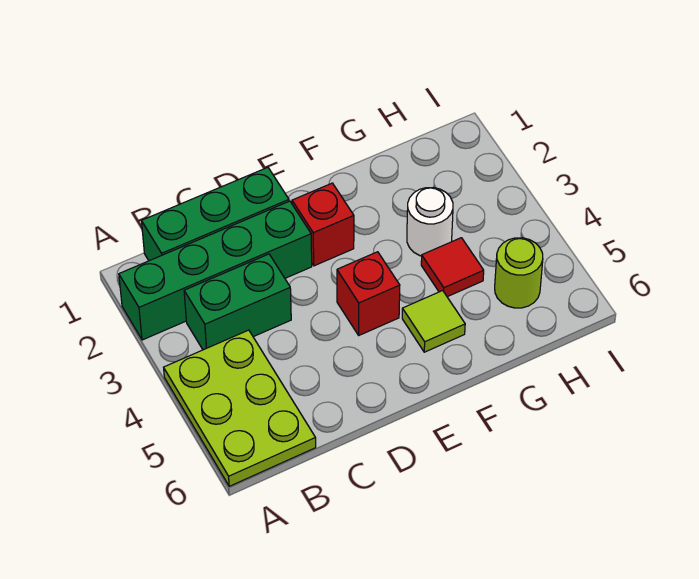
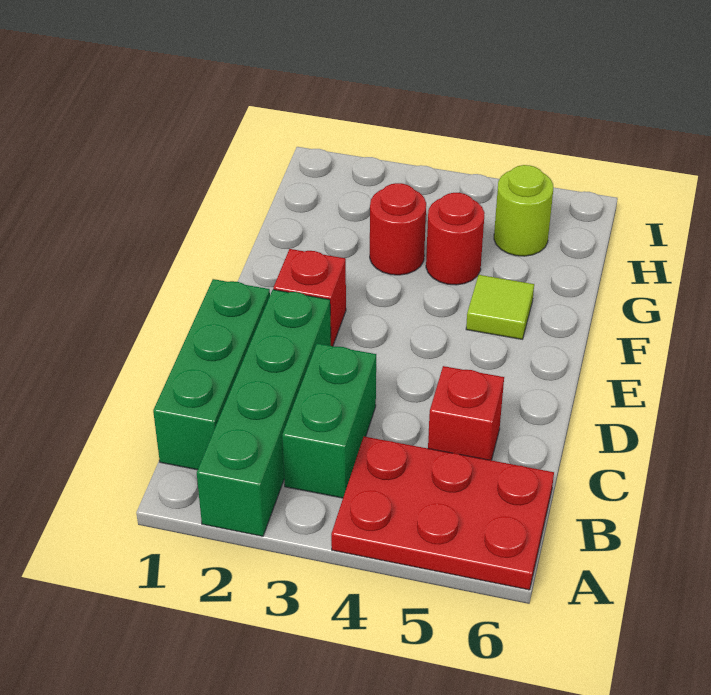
lime 2x3 plate [164,330,316,486] -> red 2x3 plate [331,437,554,590]
red 1x1 brick [337,252,400,335] -> red 1x1 brick moved to [428,366,504,460]
white 1x1 round brick [407,188,453,256] -> red 1x1 round brick [370,183,426,275]
red 1x1 tile [421,238,484,297] -> red 1x1 round brick [426,193,485,285]

